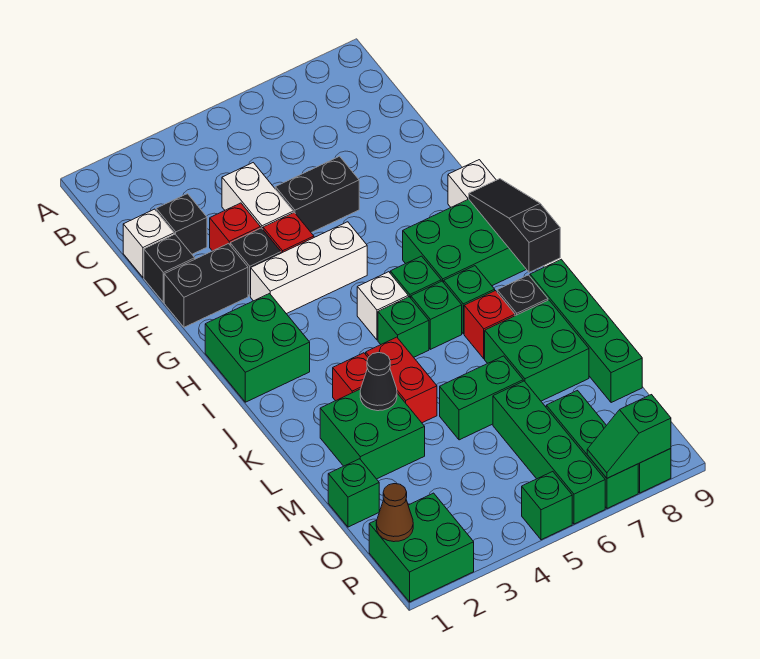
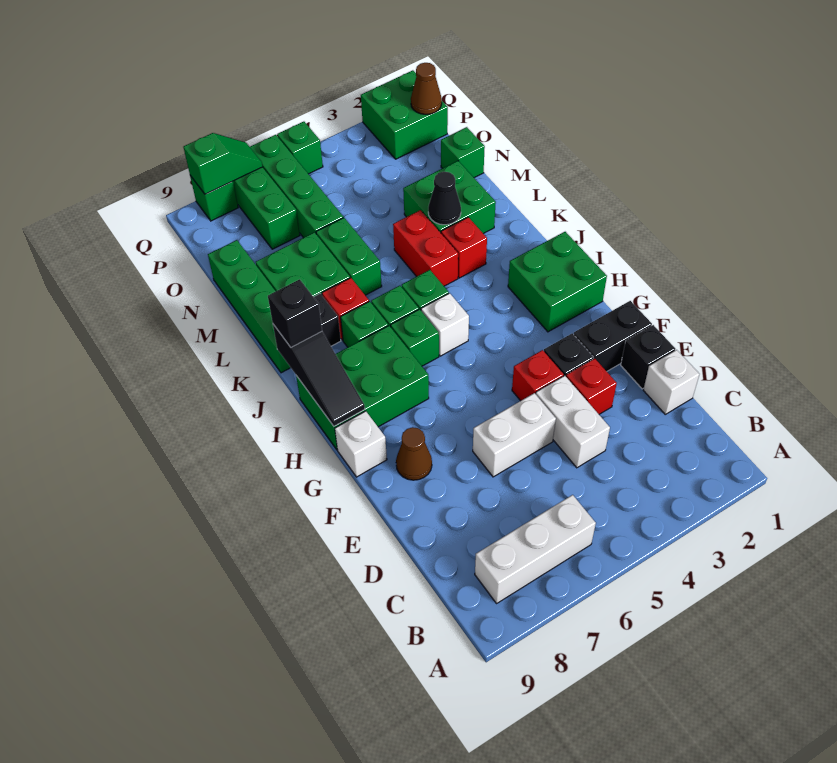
black 1x1 brick [156,194,207,254] -> black 1x1 brick moved to [268,279,322,347]
black 1x2 brick [275,156,359,233] -> white 1x2 brick [473,393,556,477]
none -> brown 1x1 cone [396,427,432,480]
white 1x3 brick [251,222,367,314] -> white 1x3 brick moved to [475,495,596,603]
green 1x2 brick [440,356,523,440] -> green 1x2 brick turned to [316,218,382,295]

